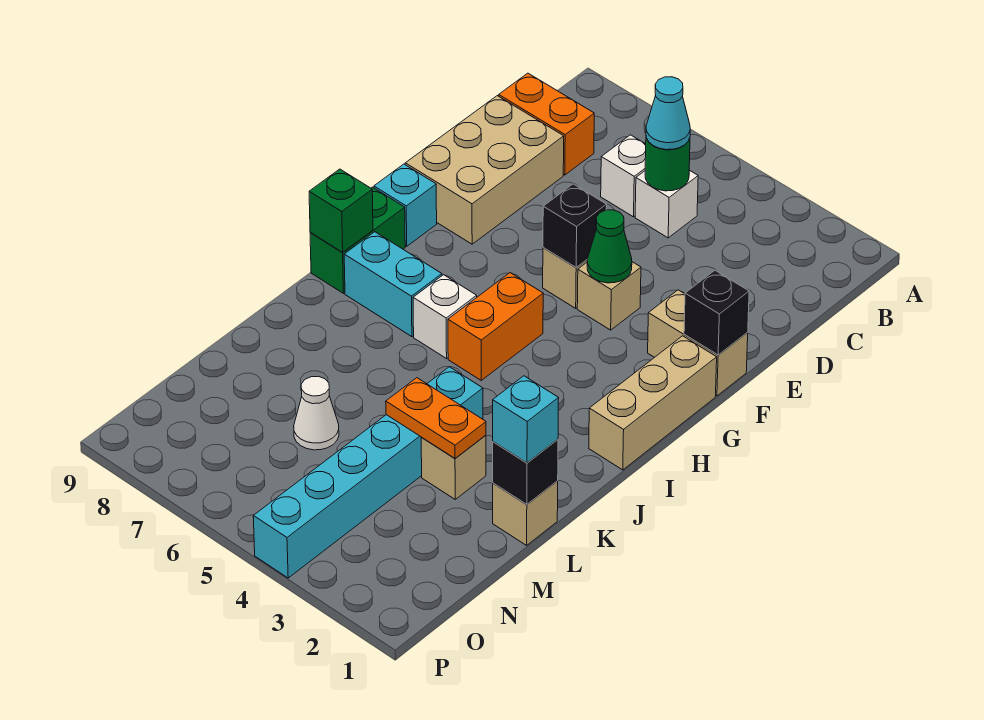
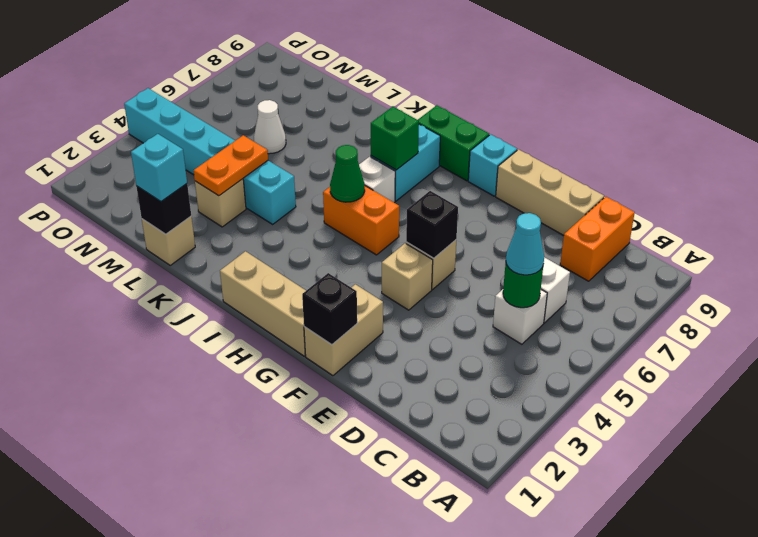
tan 2x3 brick [405,96,564,244] -> tan 1x3 brick [496,149,604,235]
green 1x1 cone [587,210,632,283] -> green 1x1 cone moved to [330,145,365,202]
green 1x1 brick [309,169,373,252] -> green 1x1 brick moved to [371,107,419,170]

